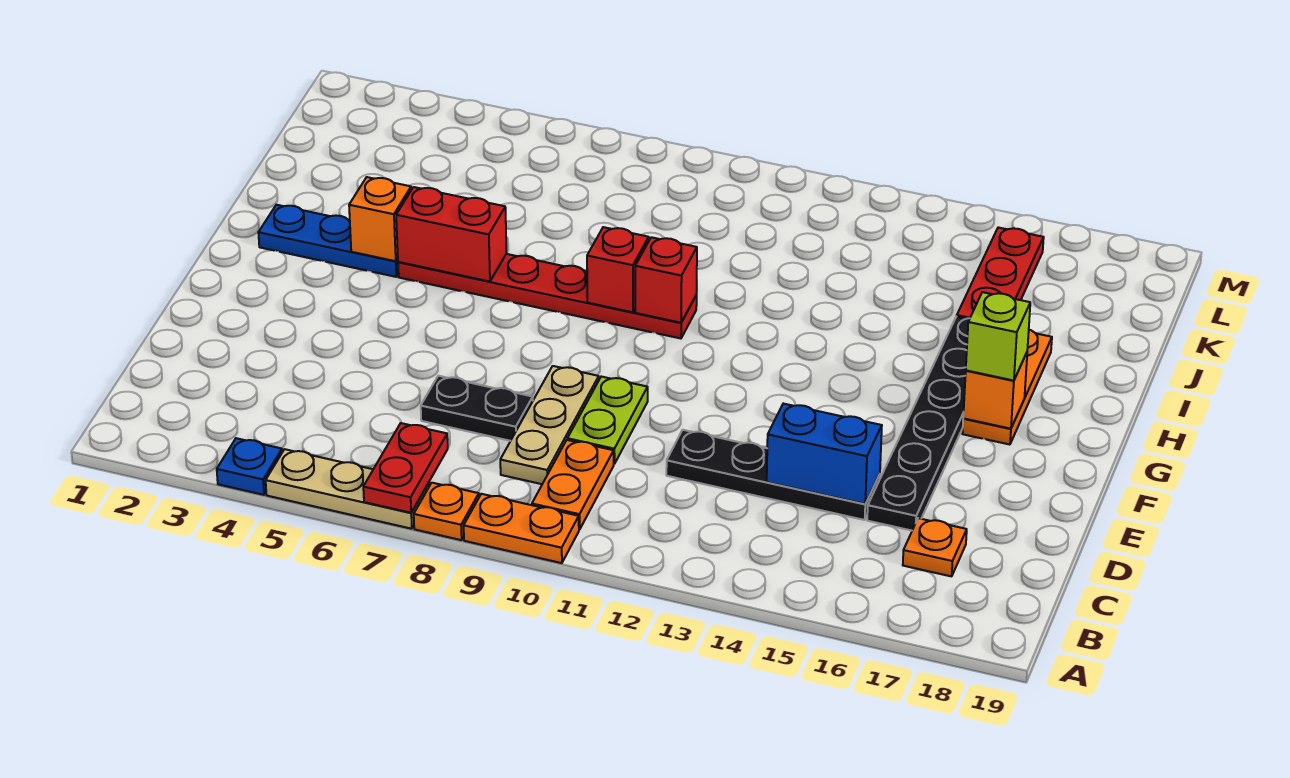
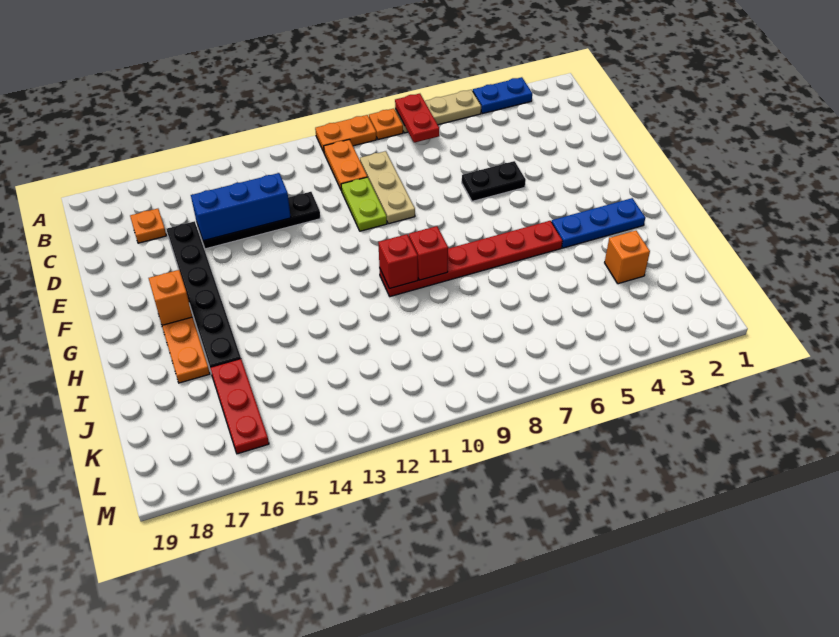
blue 1x1 plate [217,438,282,495] -> blue 1x2 plate [473,77,532,114]
black 1x2 plate [421,376,533,441] -> black 1x2 plate moved to [462,161,526,201]
blue 1x2 brick [767,404,882,504] -> blue 1x3 brick [191,173,291,241]
lime 1x1 brick [966,292,1030,381] -> none
orange 1x1 brick [349,177,411,261] -> orange 1x1 brick moved to [605,231,650,284]
red 1x2 brick [396,187,506,282] -> none

